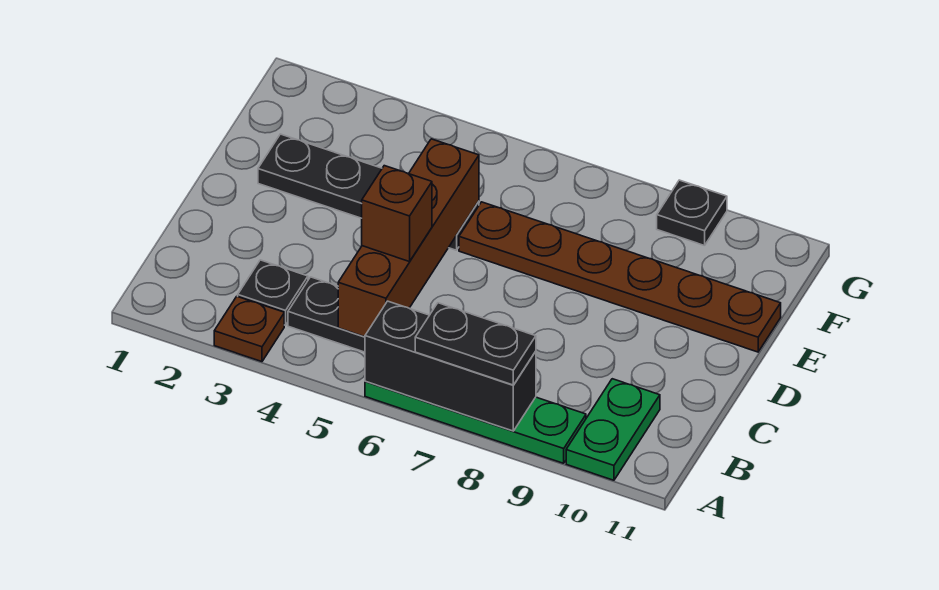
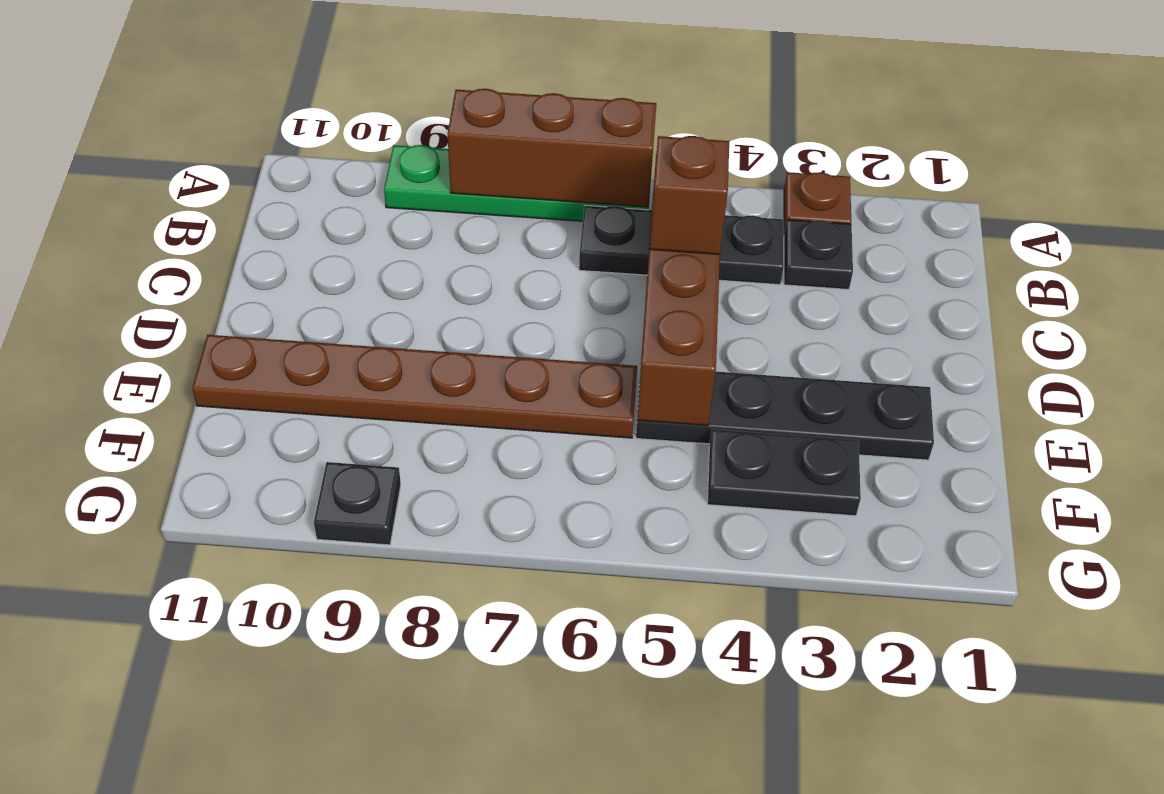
black 1x3 brick [365,301,536,431] -> brown 1x3 brick [447,89,656,207]
black 1x2 plate [415,303,536,385] -> black 1x2 plate moved to [707,429,861,516]
green 1x2 plate [566,379,660,480] -> none

